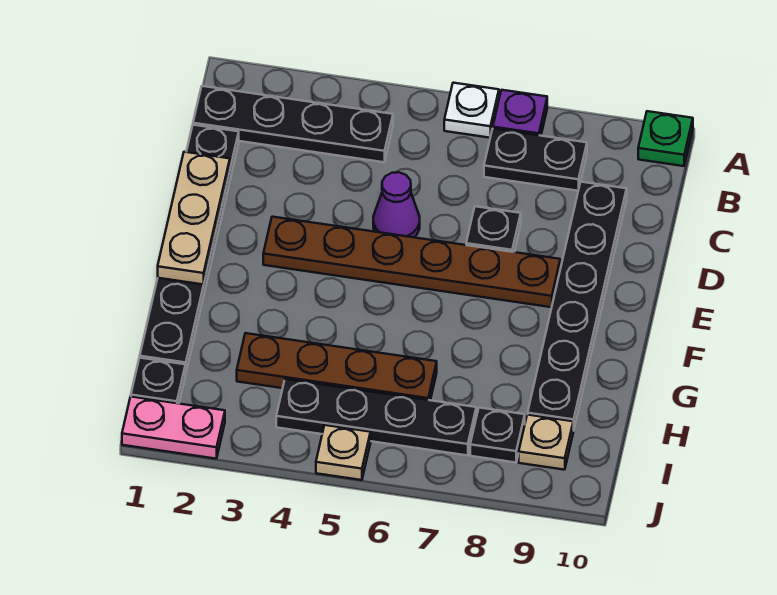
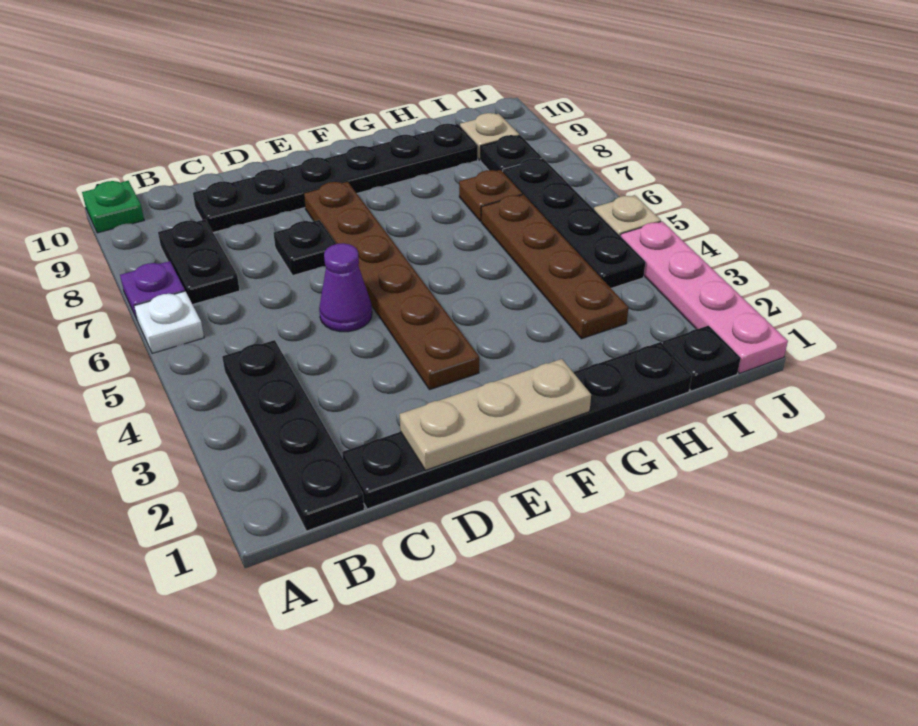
none -> brown 1x1 plate [459,170,523,221]
pink 1x2 plate [122,397,225,459] -> pink 1x4 plate [621,221,788,373]

